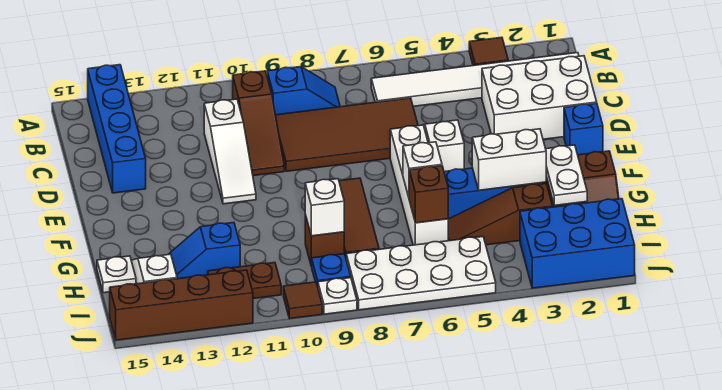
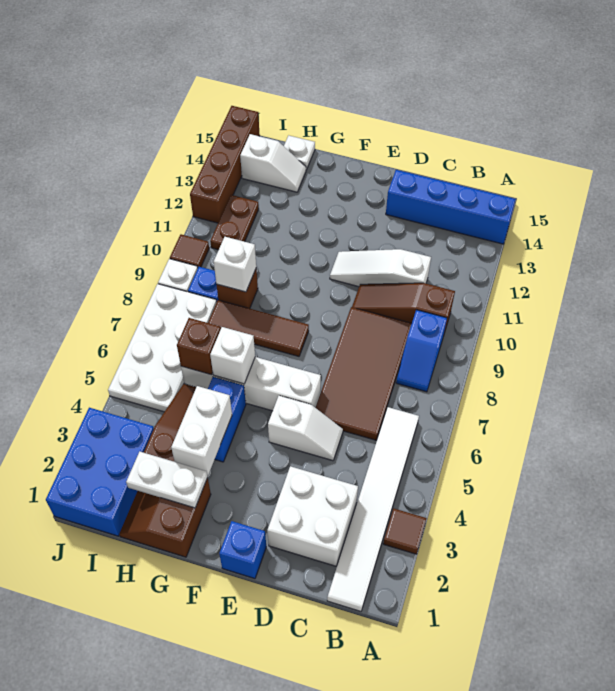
white 2x3 brick [482,56,597,139] -> white 2x2 brick [267,466,358,566]
blue 1x2 slope [168,223,240,279] -> none

